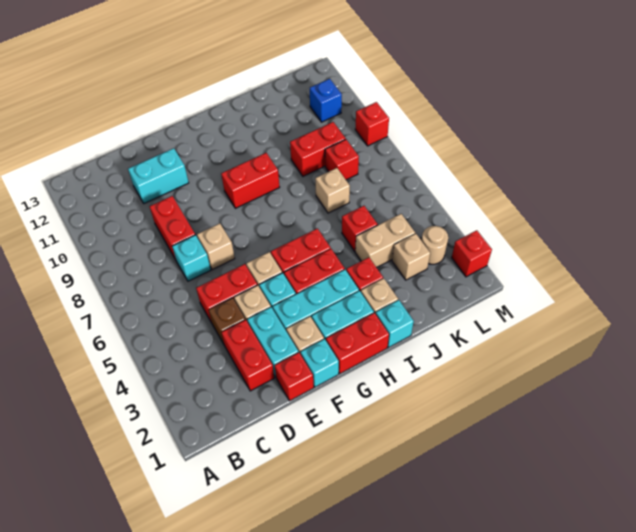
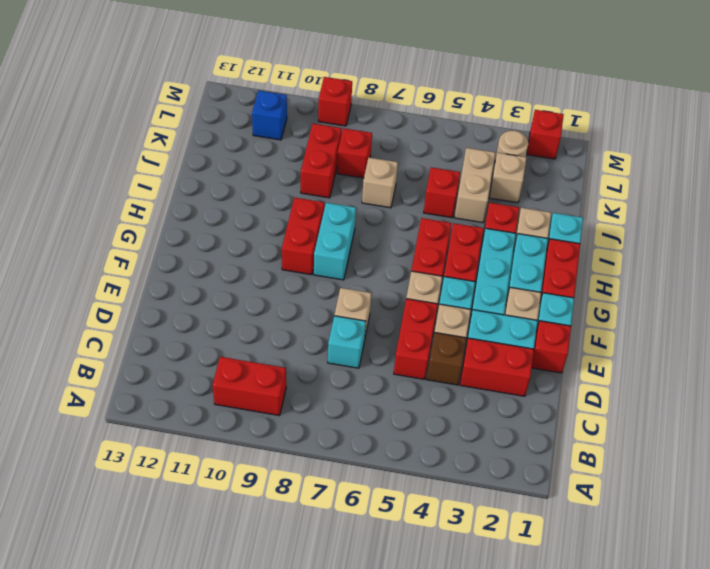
red 1x2 brick [150,196,195,260] -> red 1x2 brick moved to [213,357,286,416]
cyan 1x2 brick [128,148,189,203] -> cyan 1x2 brick moved to [314,203,356,280]

